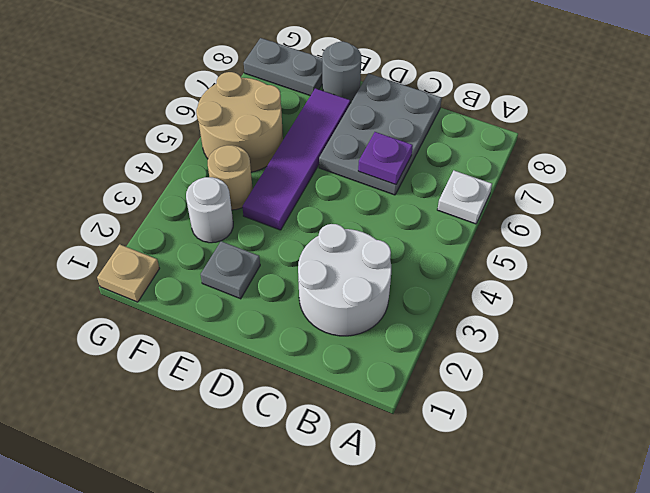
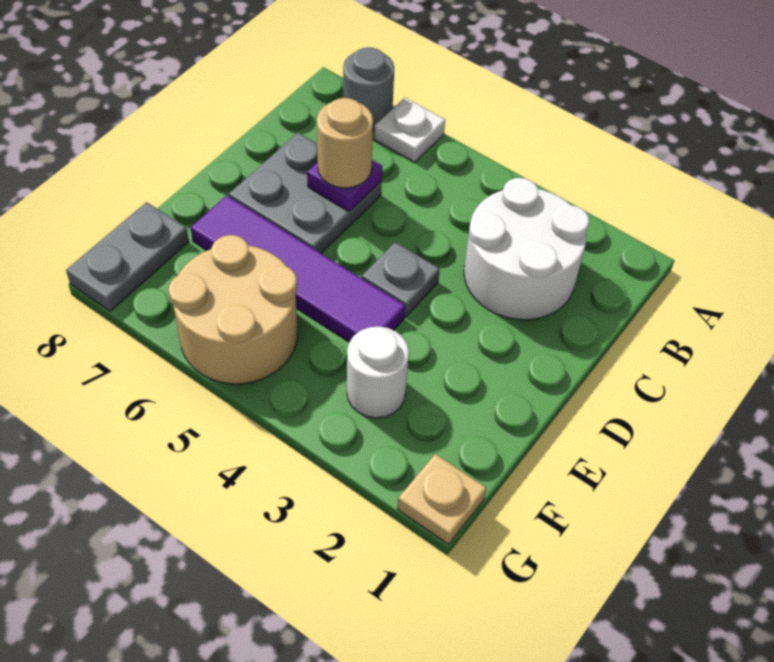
grey 2x3 plate [319,74,442,195] -> grey 2x2 plate [229,133,382,253]
grey 1x1 plate [201,241,260,299] -> grey 1x1 plate moved to [362,242,440,317]
grey 1x1 round brick [322,42,361,103] -> grey 1x1 round brick moved to [343,47,394,131]
tan 1x1 round brick [208,145,253,210] -> tan 1x1 round brick moved to [317,98,373,188]

